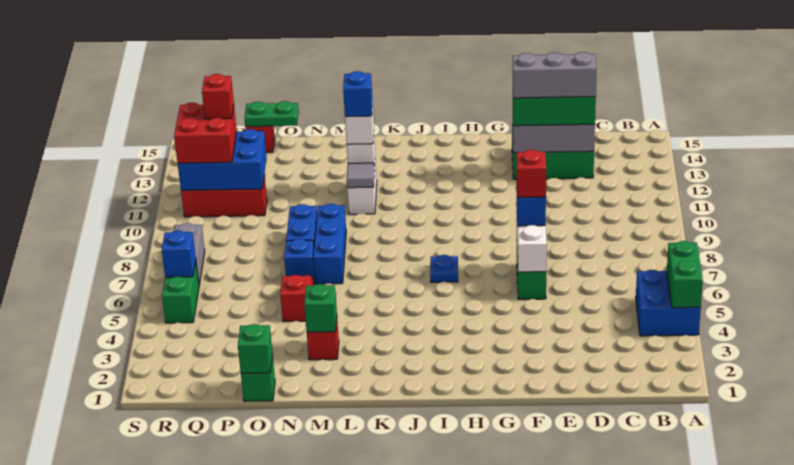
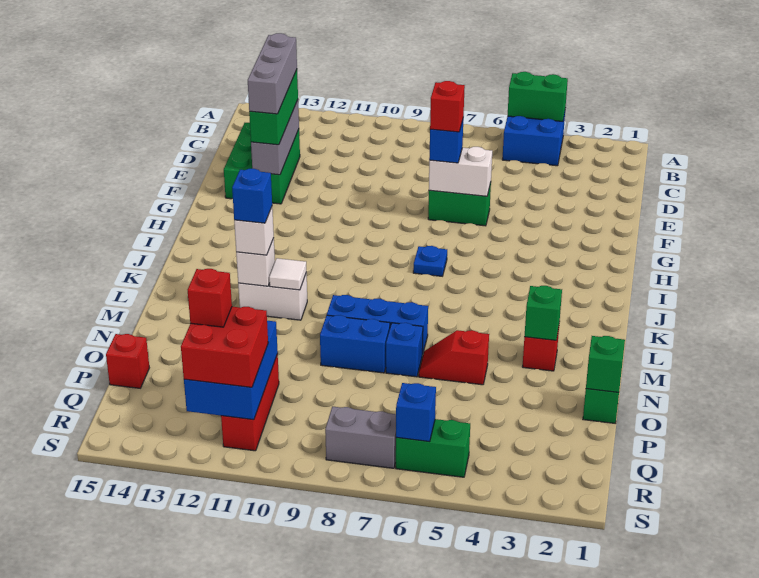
grey 1x1 tile [347,163,374,188] -> white 1x1 tile [269,258,306,290]
green 1x2 plate [244,101,299,126] -> none

